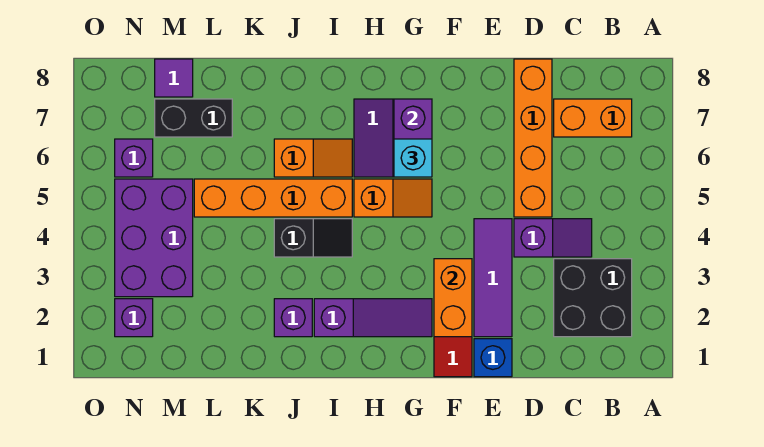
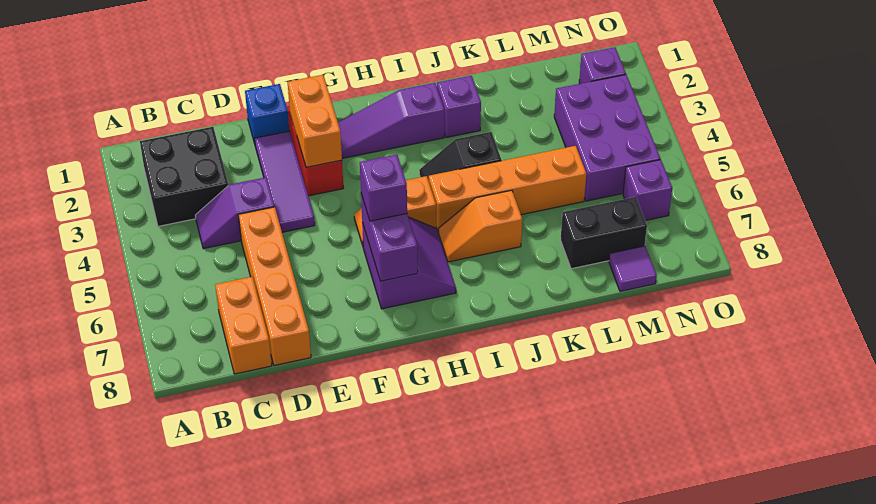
orange 1x2 brick [554,99,632,137] -> orange 1x2 brick turned to [215,277,272,374]
cyan 1x1 brick [394,139,432,177] -> purple 1x1 brick [360,155,407,221]

